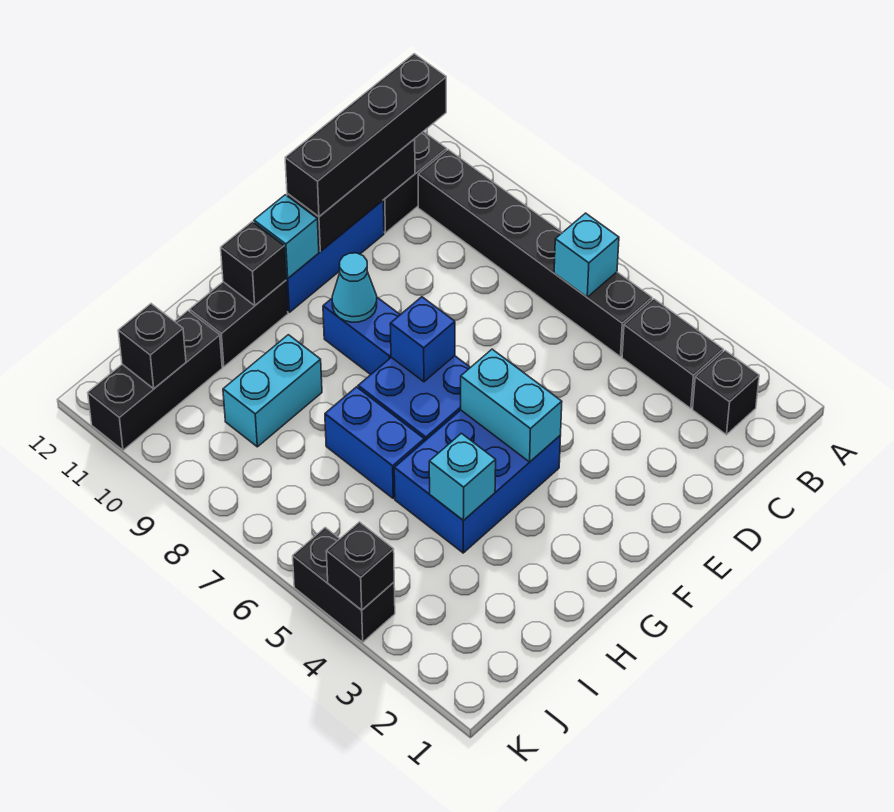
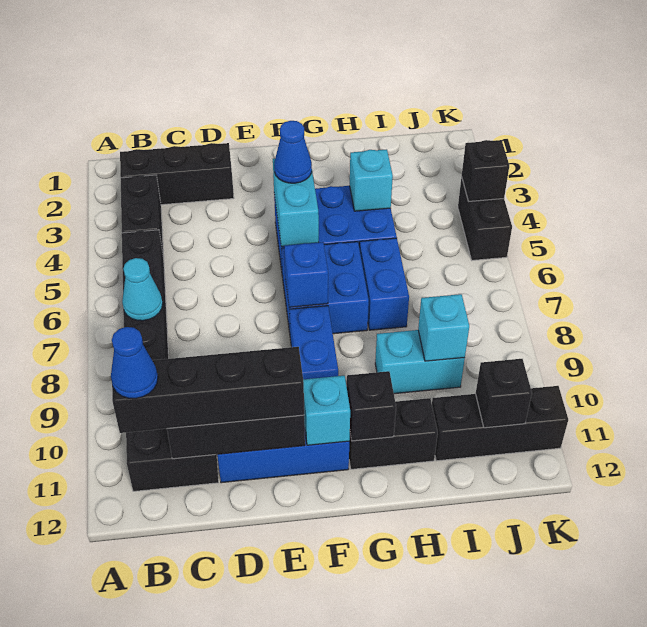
black 1x1 brick [693,351,759,435] -> black 1x3 brick [120,143,234,205]
cyan 1x1 brick [554,213,619,297] -> cyan 1x1 brick moved to [418,294,469,361]
none -> blue 1x1 cone [111,327,158,398]
none -> blue 1x1 cone [274,121,312,183]
cyan 1x1 cone [332,253,377,322] -> cyan 1x1 cone moved to [122,258,163,321]

